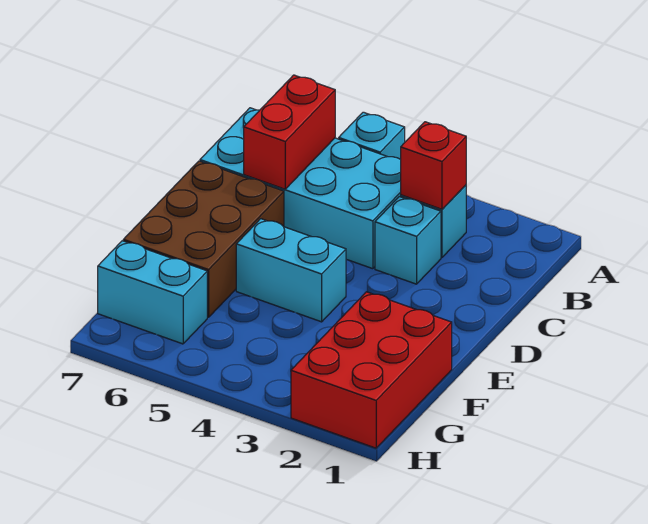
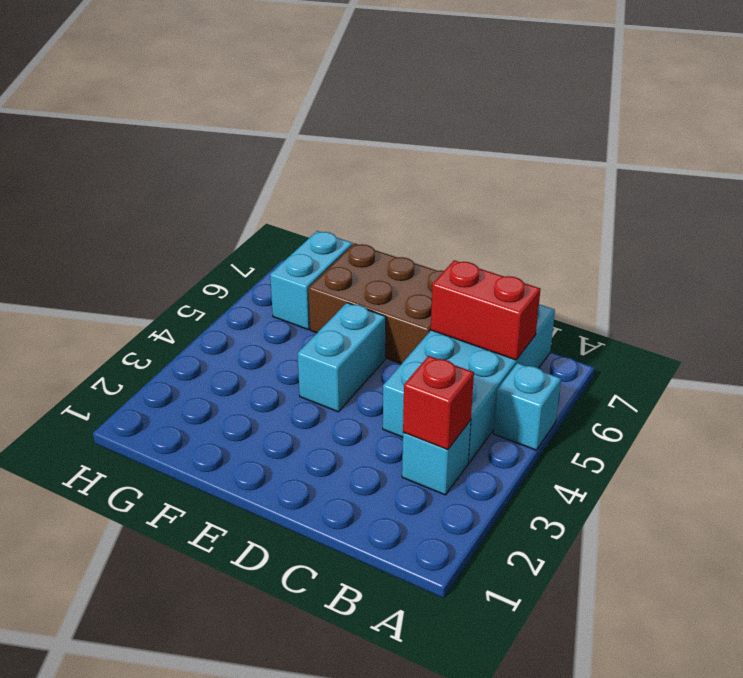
cyan 1x1 brick [375,197,441,284] -> none
red 2x3 brick [291,292,452,448] -> none

